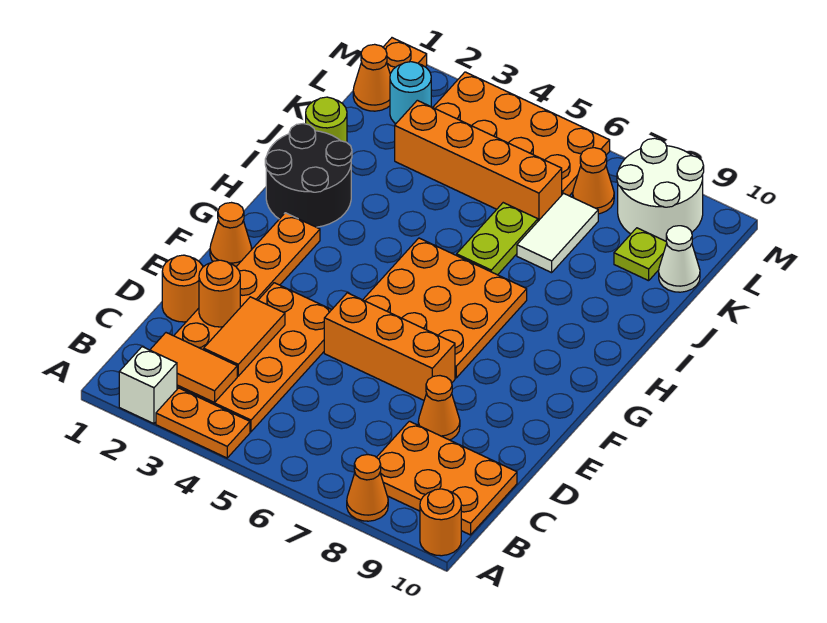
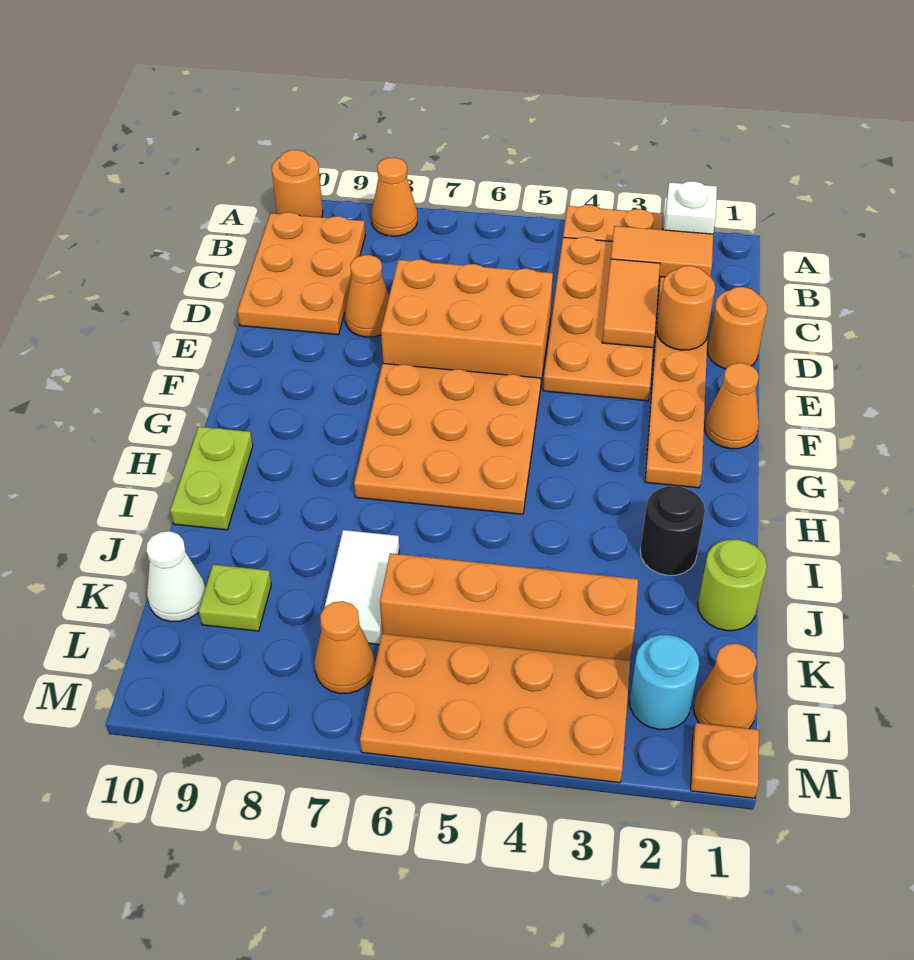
orange 2x3 plate [377,421,517,535] -> orange 2x3 plate turned to [238,212,365,335]
orange 1x3 brick [324,293,455,400] -> orange 2x3 brick [381,259,553,389]
black 2x2 round brick [265,124,352,227] -> black 1x1 round brick [640,486,705,575]
lime 1x2 plate [457,203,538,275] -> lime 1x2 plate moved to [170,427,253,530]
white 2x2 round brick [617,138,704,241] -> none

